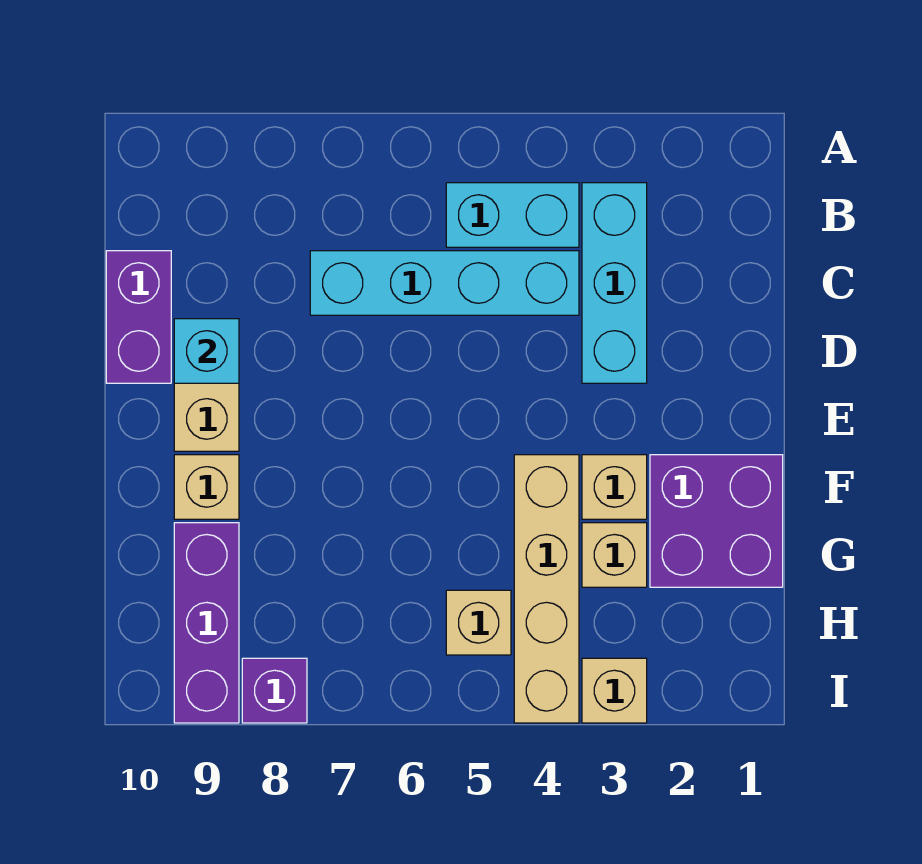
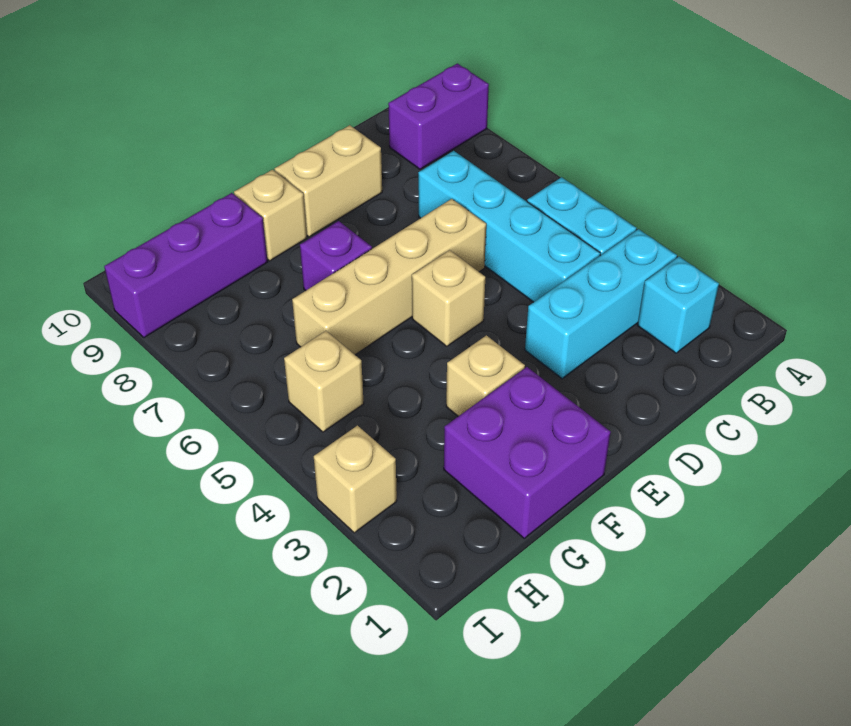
purple 1x2 brick [106,251,171,383] -> purple 1x2 brick moved to [388,63,489,169]
cyan 1x1 brick [174,319,239,383] -> cyan 1x1 brick moved to [638,257,719,353]
tan 1x4 brick [514,455,579,723] -> tan 1x4 brick moved to [292,199,486,355]
tan 1x1 brick [582,523,647,587] -> tan 1x1 brick moved to [412,250,485,346]
purple 1x1 brick [242,658,307,723] -> purple 1x1 brick moved to [300,221,372,291]

